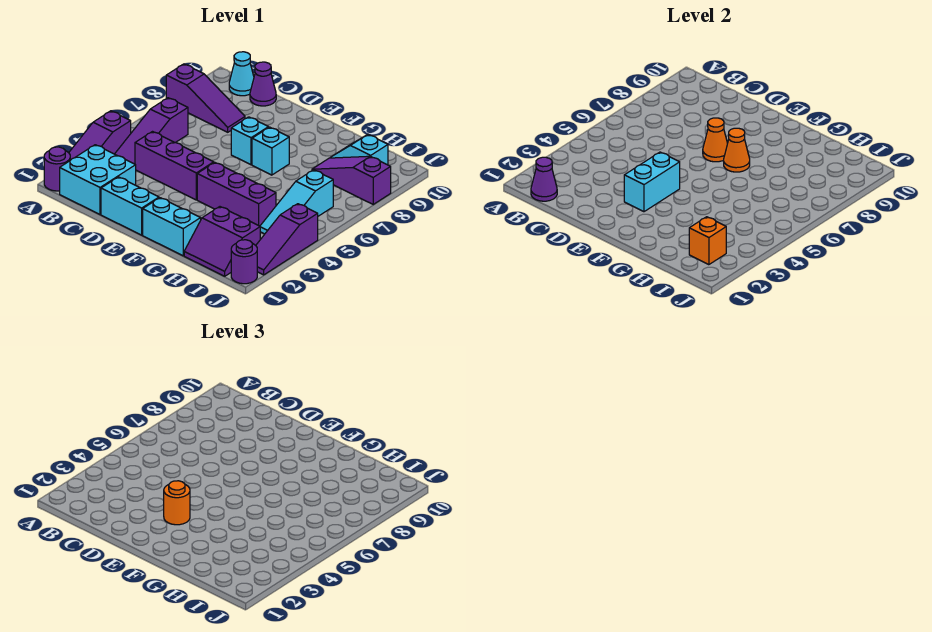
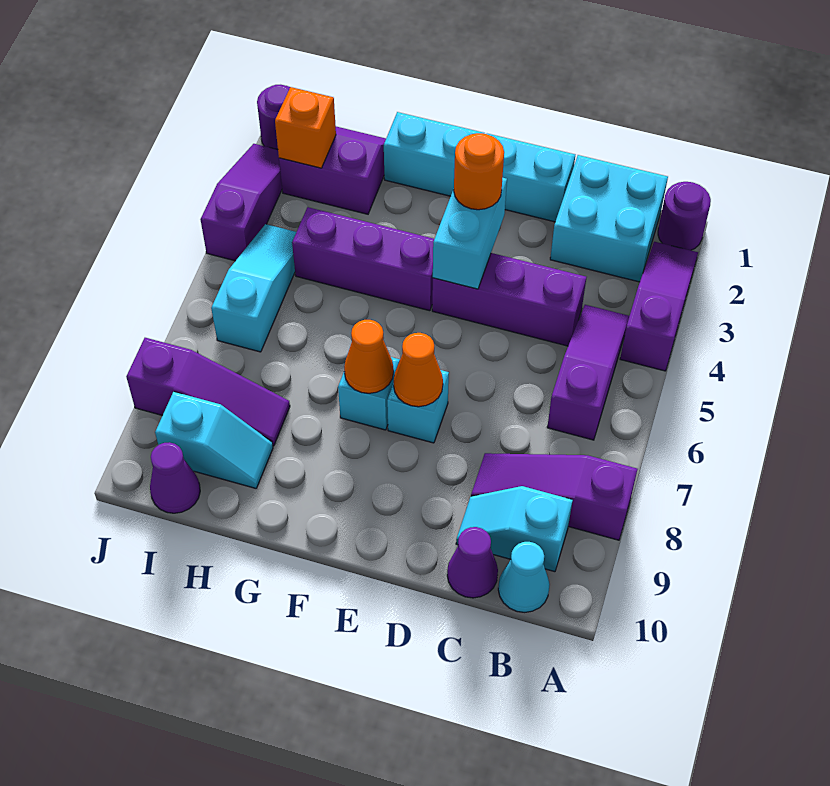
purple 1x1 cone [531,157,557,201] -> purple 1x1 cone moved to [150,442,200,513]
none -> cyan 1x2 slope [456,486,573,572]

